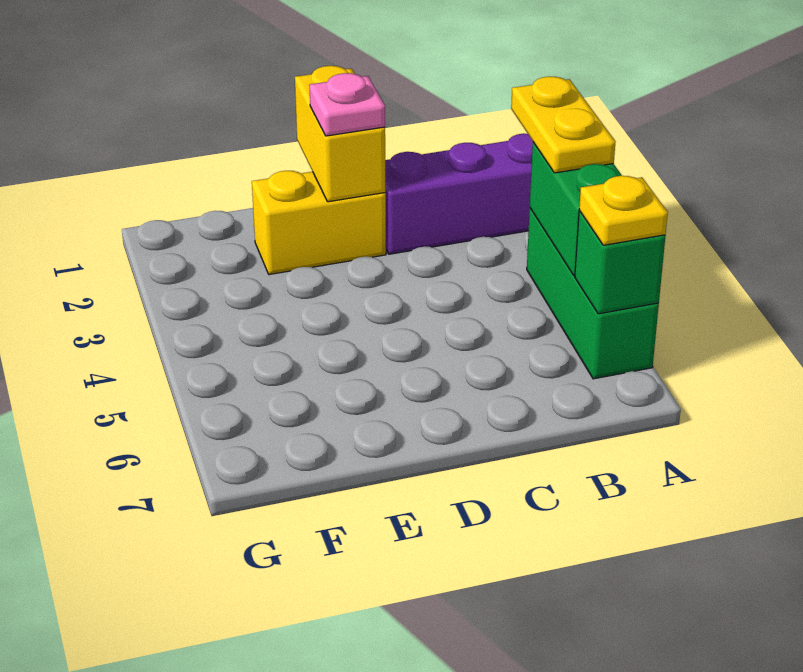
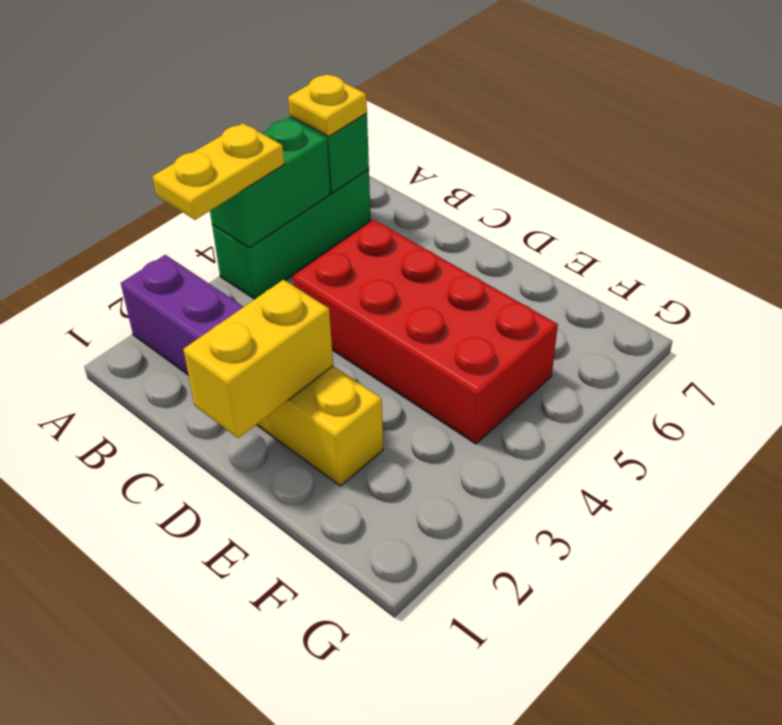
none -> red 2x4 brick [293,220,558,444]
pink 1x1 plate [309,73,385,136] -> none

